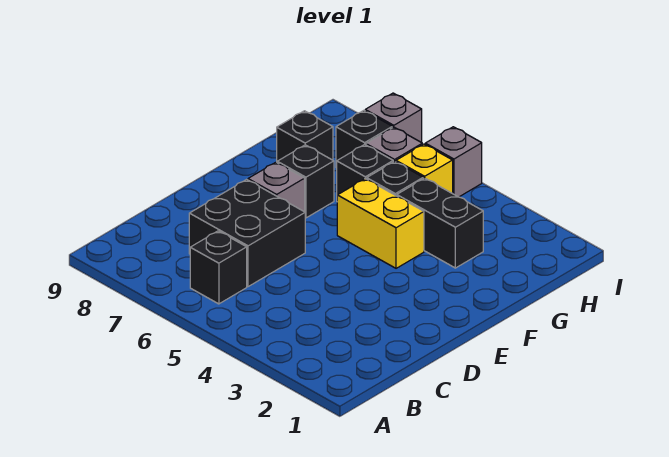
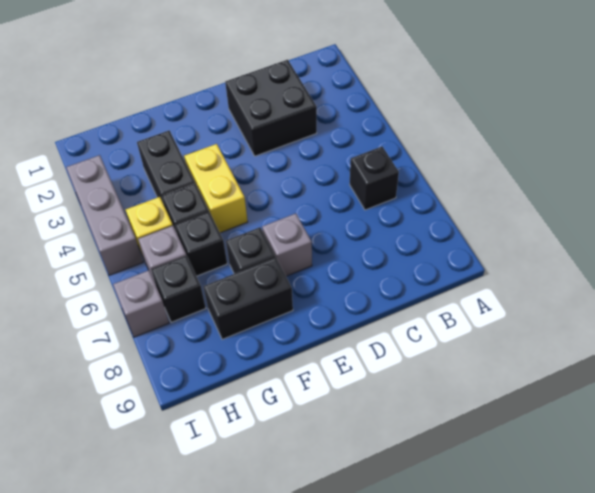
black 2x2 brick [189,180,305,287] -> black 2x2 brick moved to [225,60,317,156]
black 1x1 brick [277,111,333,162] -> black 1x2 brick [203,257,293,339]
grey 1x1 brick [425,127,482,197] -> grey 1x3 brick [66,155,143,275]

